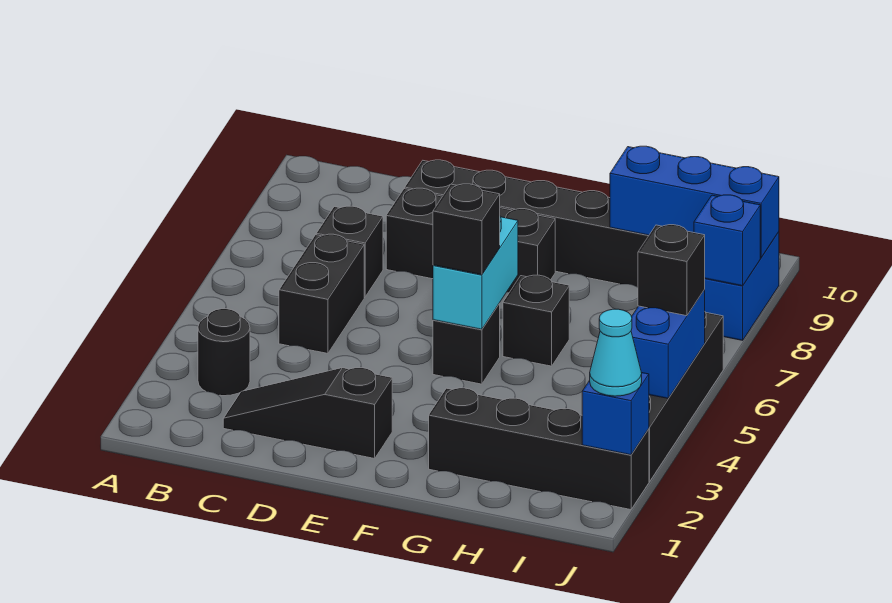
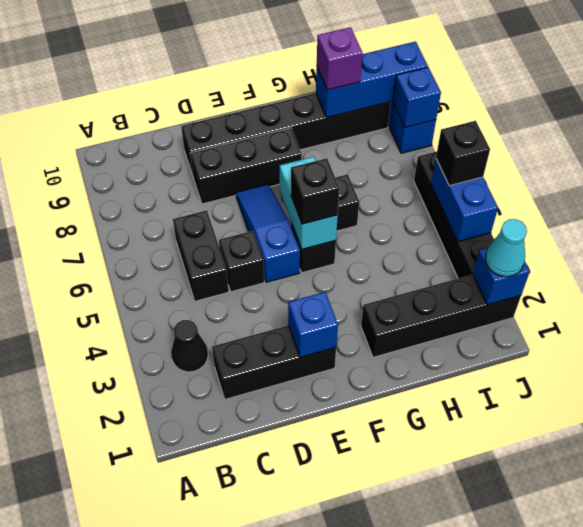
black 1x1 round brick [198,309,250,396] -> black 1x1 cone [171,320,208,372]
black 1x3 slope [223,368,392,458] -> black 1x3 brick [212,325,336,399]
black 1x1 brick [316,206,383,297] -> black 1x1 brick moved to [219,231,264,292]
none -> blue 1x1 brick [288,292,338,357]
none -> blue 1x3 slope [236,184,300,282]
none -> purple 1x1 brick [317,27,362,90]

